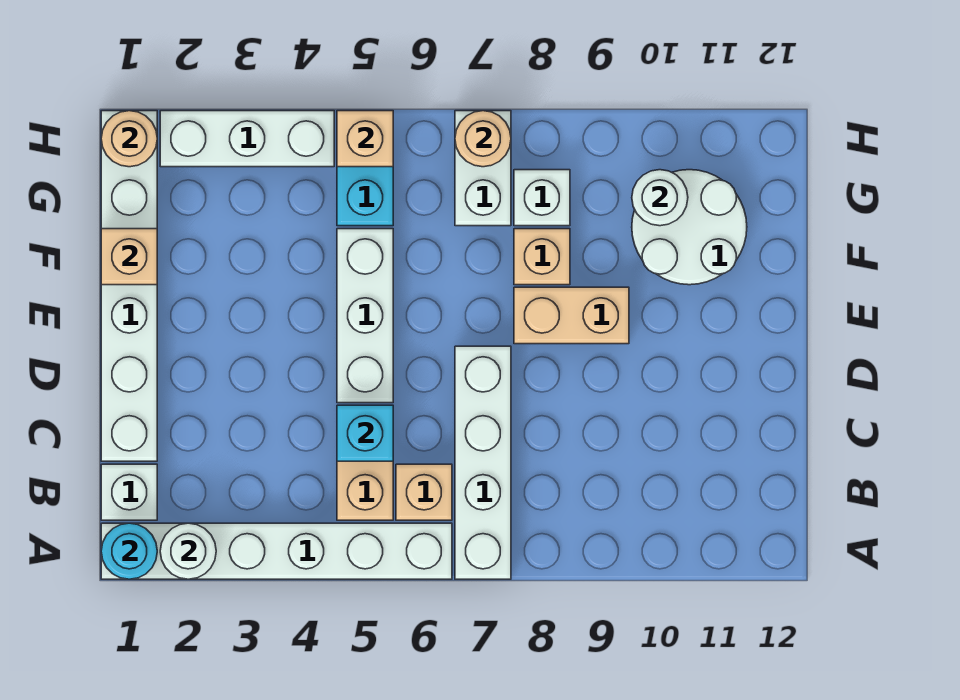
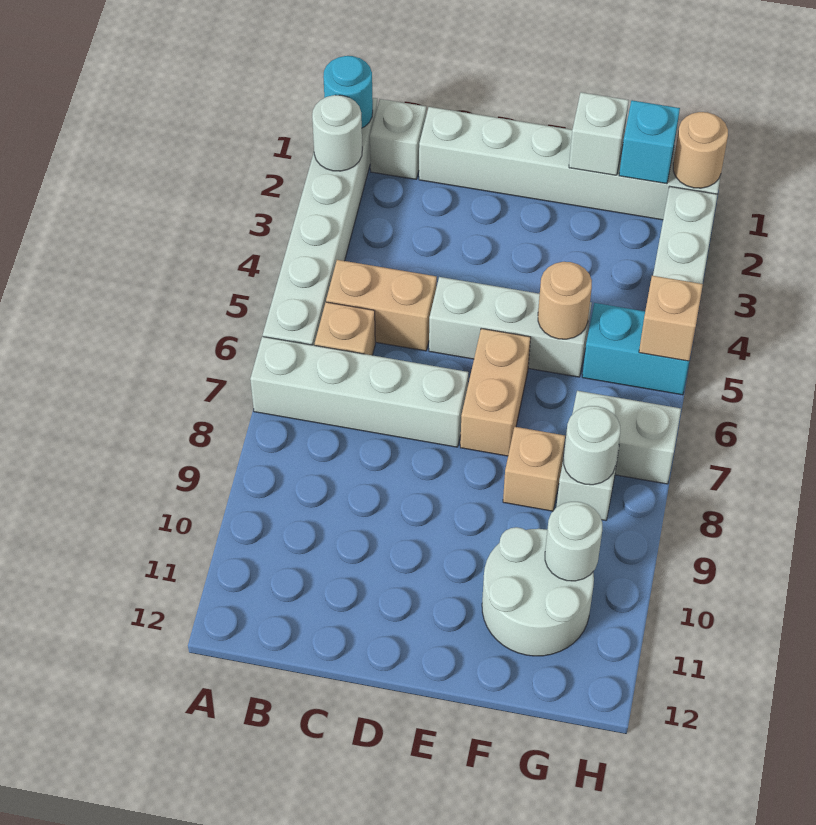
cyan 1x1 brick [337,405,393,461] -> cyan 1x1 brick moved to [619,100,680,184]
tan 1x2 brick [514,287,629,344] -> tan 1x2 brick moved to [460,328,531,456]
tan 1x1 brick [101,229,157,285] -> white 1x1 brick [569,92,629,175]
none -> white 1x1 round brick [564,406,620,485]
tan 1x1 round brick [455,111,511,167] -> tan 1x1 round brick moved to [538,262,592,339]

